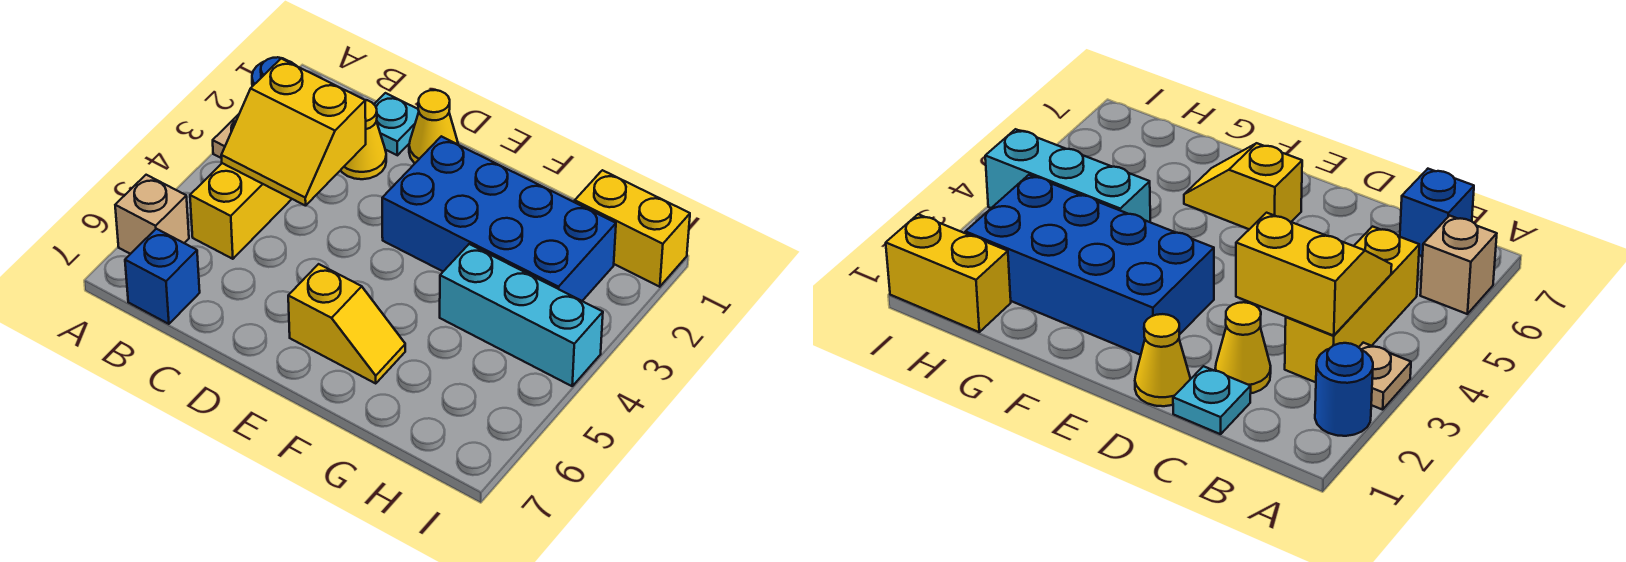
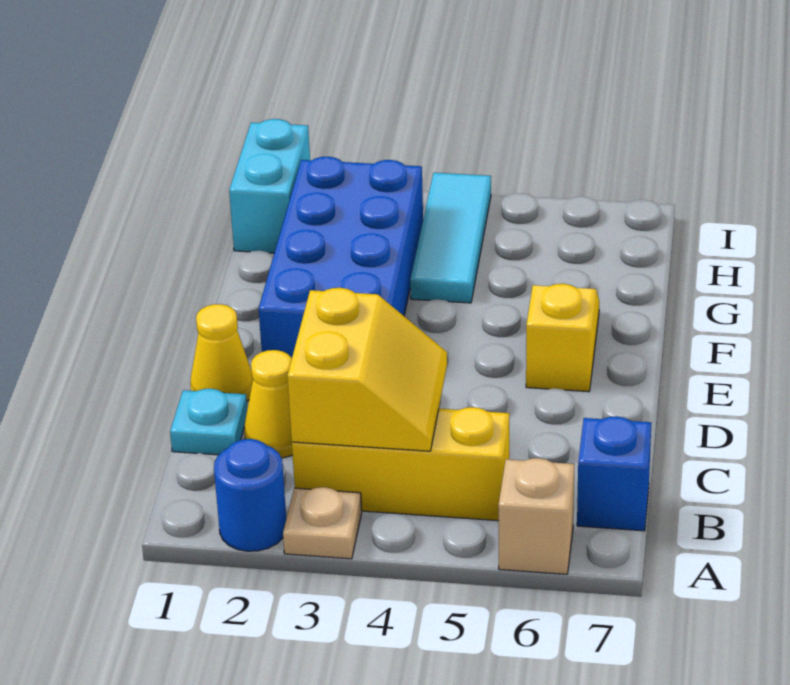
cyan 1x3 brick [440,244,603,386] -> cyan 1x3 tile [410,173,491,303]
yellow 1x2 brick [575,170,690,287] -> cyan 1x2 brick [229,119,310,253]

